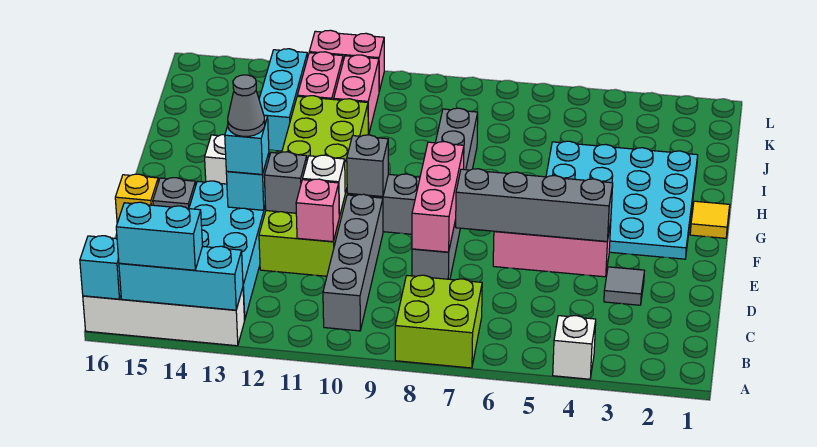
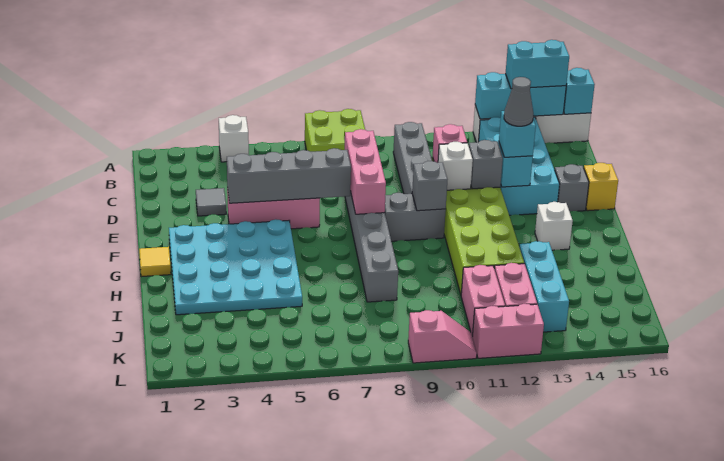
none -> pink 1x2 slope [408,310,477,363]

